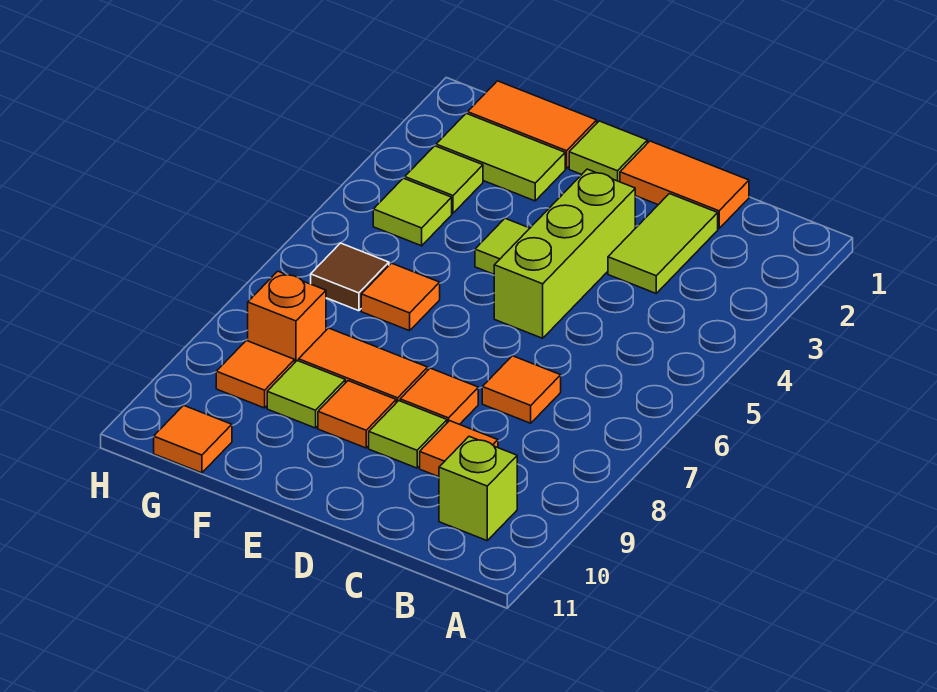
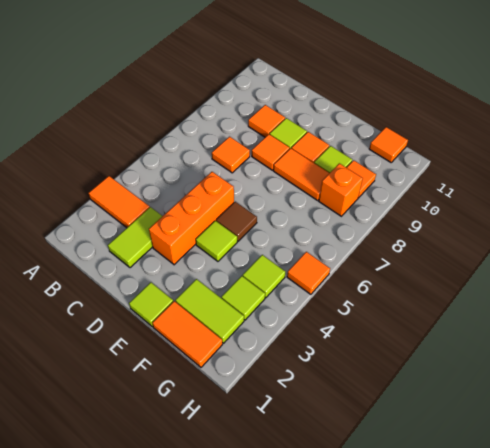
lime 1x1 brick [439,437,517,540] -> none
orange 1x2 tile [620,141,749,229] -> orange 1x2 tile moved to [89,176,150,228]
lime 1x3 brick [494,169,635,338] -> orange 1x3 brick [149,172,234,265]
orange 1x1 tile [361,263,440,331] -> orange 1x1 tile moved to [287,252,330,294]
brown 1x1 tile [311,243,389,311] -> brown 1x1 tile moved to [216,202,257,241]

